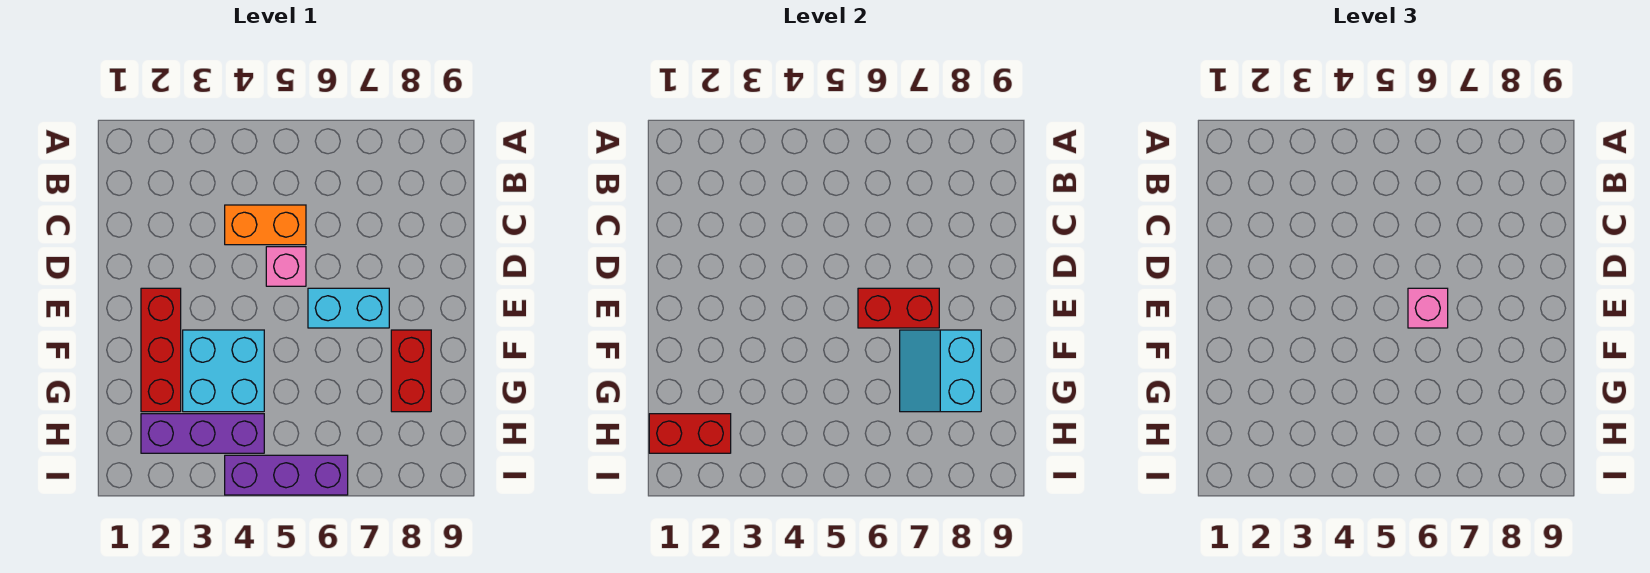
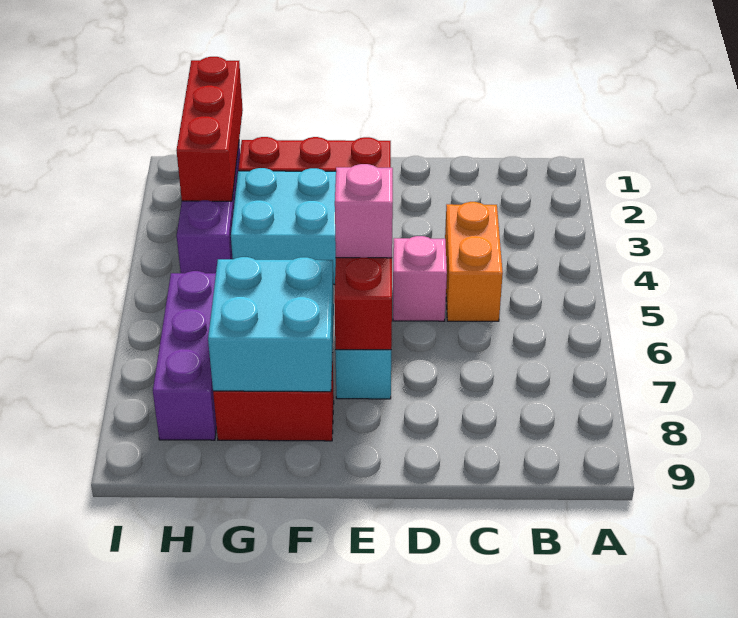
cyan 2x2 slope [900,330,981,412] -> cyan 2x2 brick [208,257,334,392]
red 1x2 brick [649,414,731,453] -> red 1x3 brick [177,57,243,201]
purple 1x3 brick [225,455,348,495] -> purple 1x3 brick moved to [153,271,216,440]

